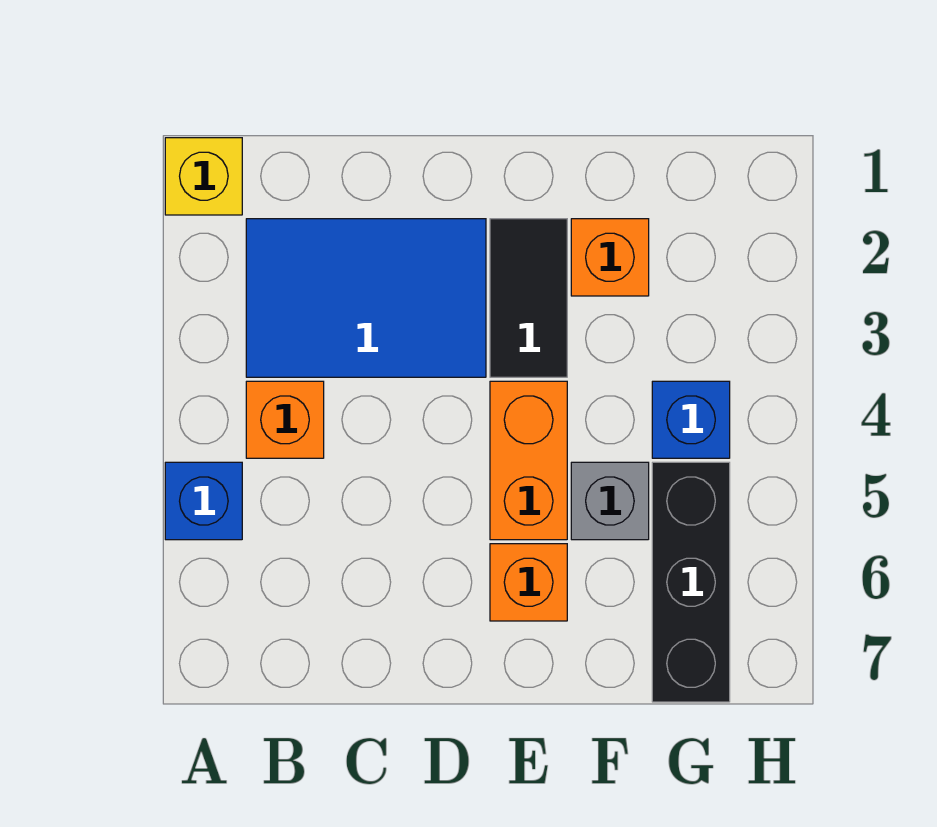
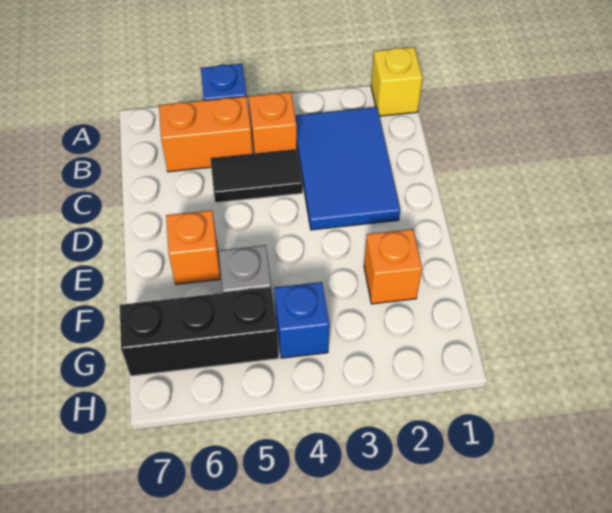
black 1x2 tile [490,219,567,377] -> black 1x2 tile moved to [211,149,303,203]
orange 1x2 brick [490,381,567,540] -> orange 1x2 brick moved to [159,96,253,172]

